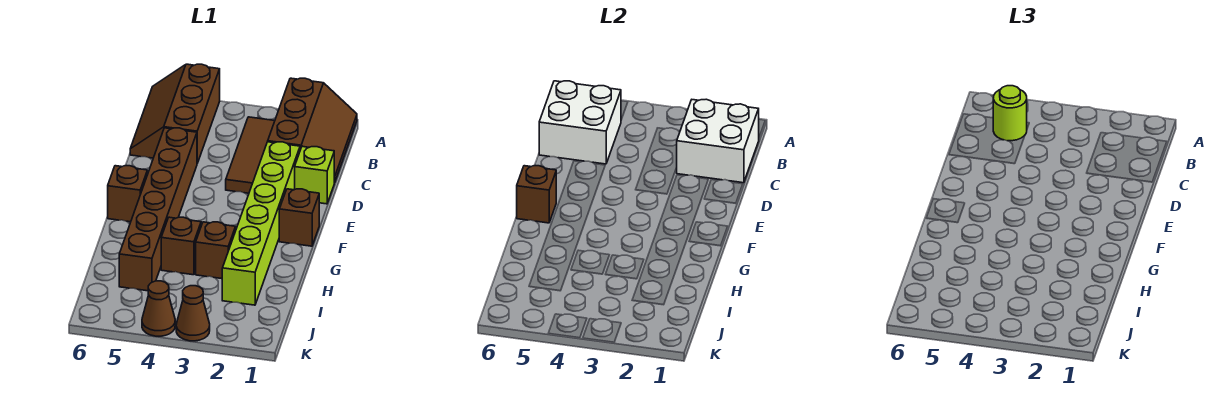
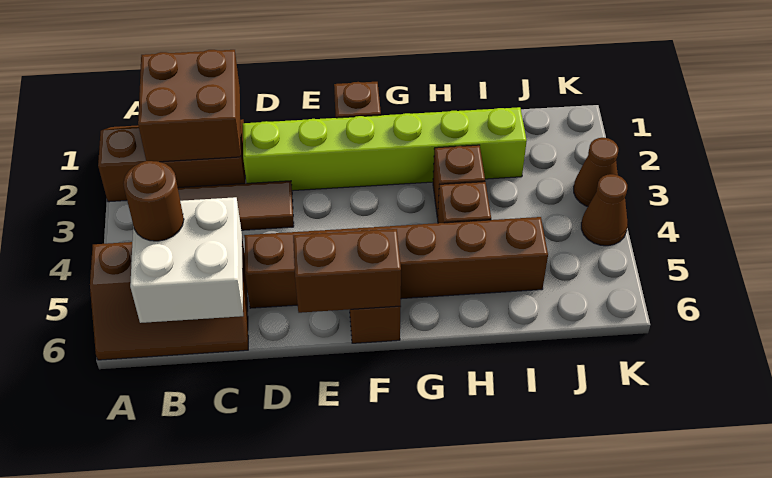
white 2x2 brick [677,99,759,183] -> brown 2x2 brick [138,50,241,162]
lime 1x1 round brick [993,86,1027,141] -> brown 1x1 round brick [123,161,184,241]
lime 1x1 brick [295,147,334,204] -> none
brown 1x1 brick [517,166,556,223] -> brown 1x2 brick [293,229,401,313]

